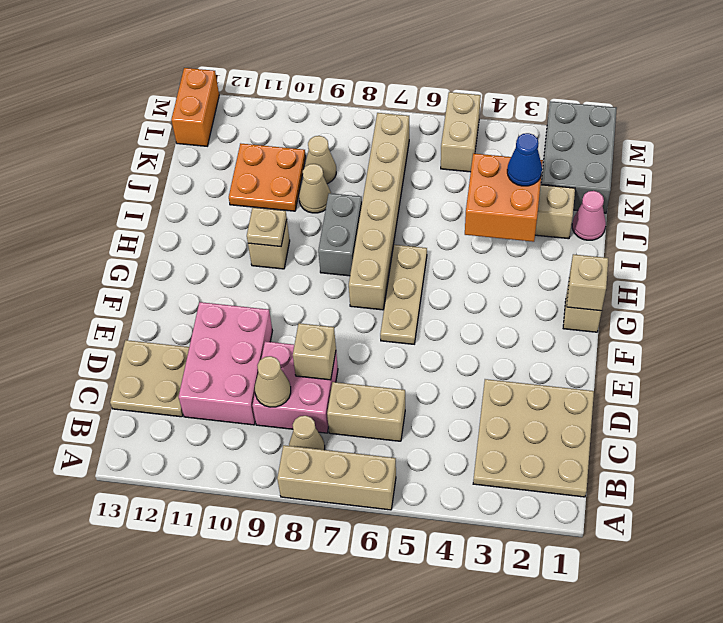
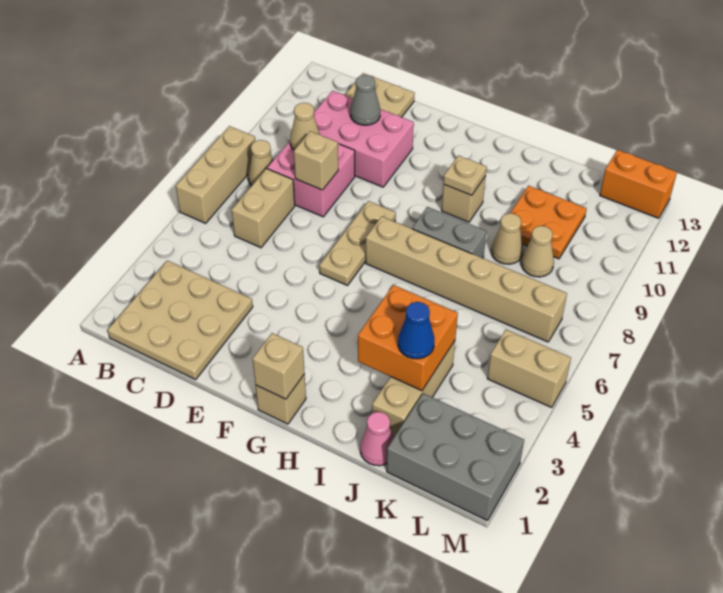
none -> grey 1x1 cone [350,75,380,125]
tan 1x3 plate [380,245,427,344] -> tan 1x3 plate turned to [319,201,396,285]

